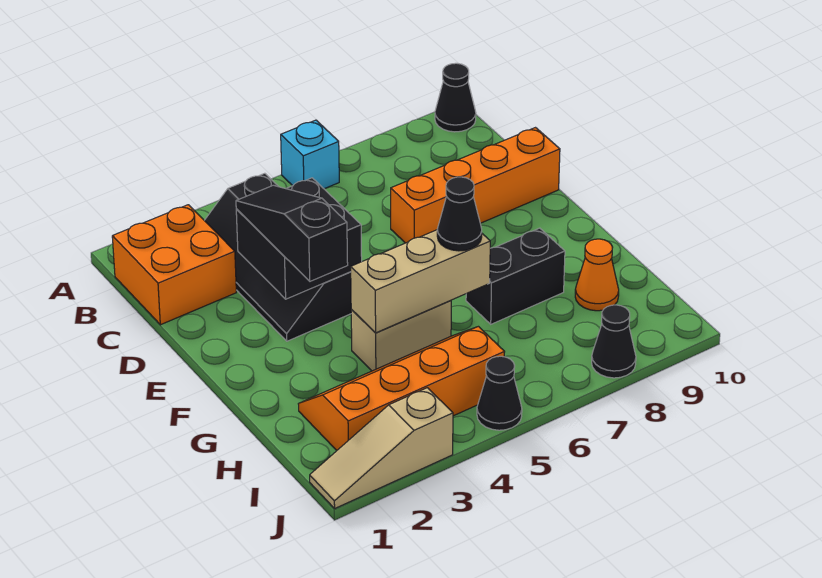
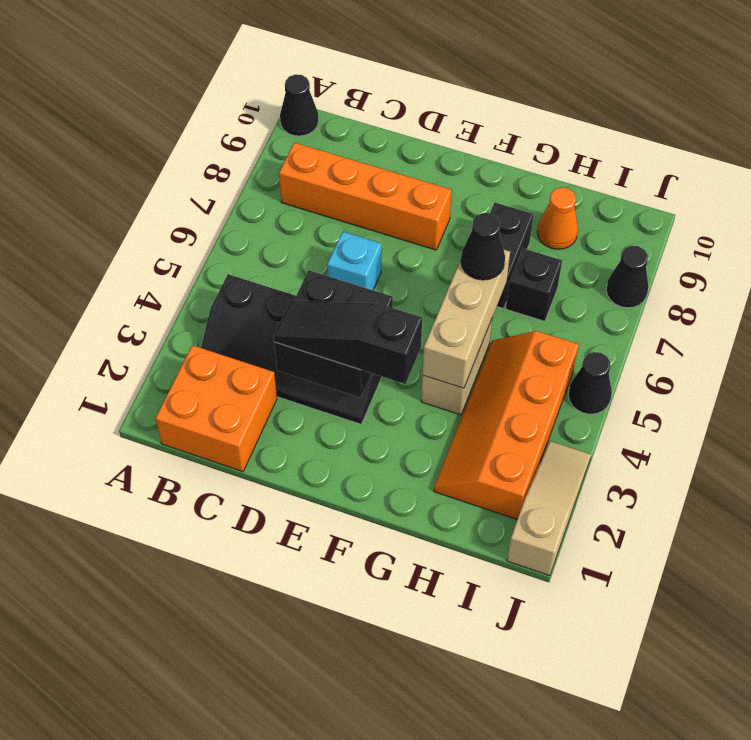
cyan 1x1 brick [281,120,339,189] -> cyan 1x1 brick moved to [327,232,381,290]
orange 1x4 brick [391,128,560,243] -> orange 1x4 brick turned to [279,143,452,250]
none -> black 1x1 brick [506,248,562,321]
tan 1x3 slope [310,388,453,508] -> tan 1x3 slope turned to [507,441,591,576]

